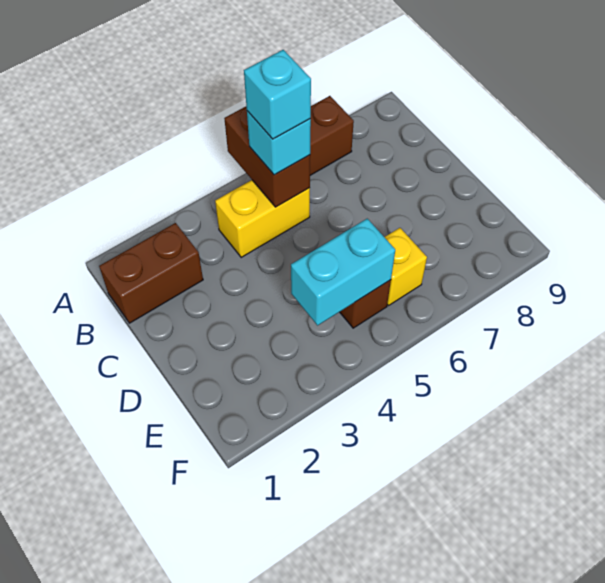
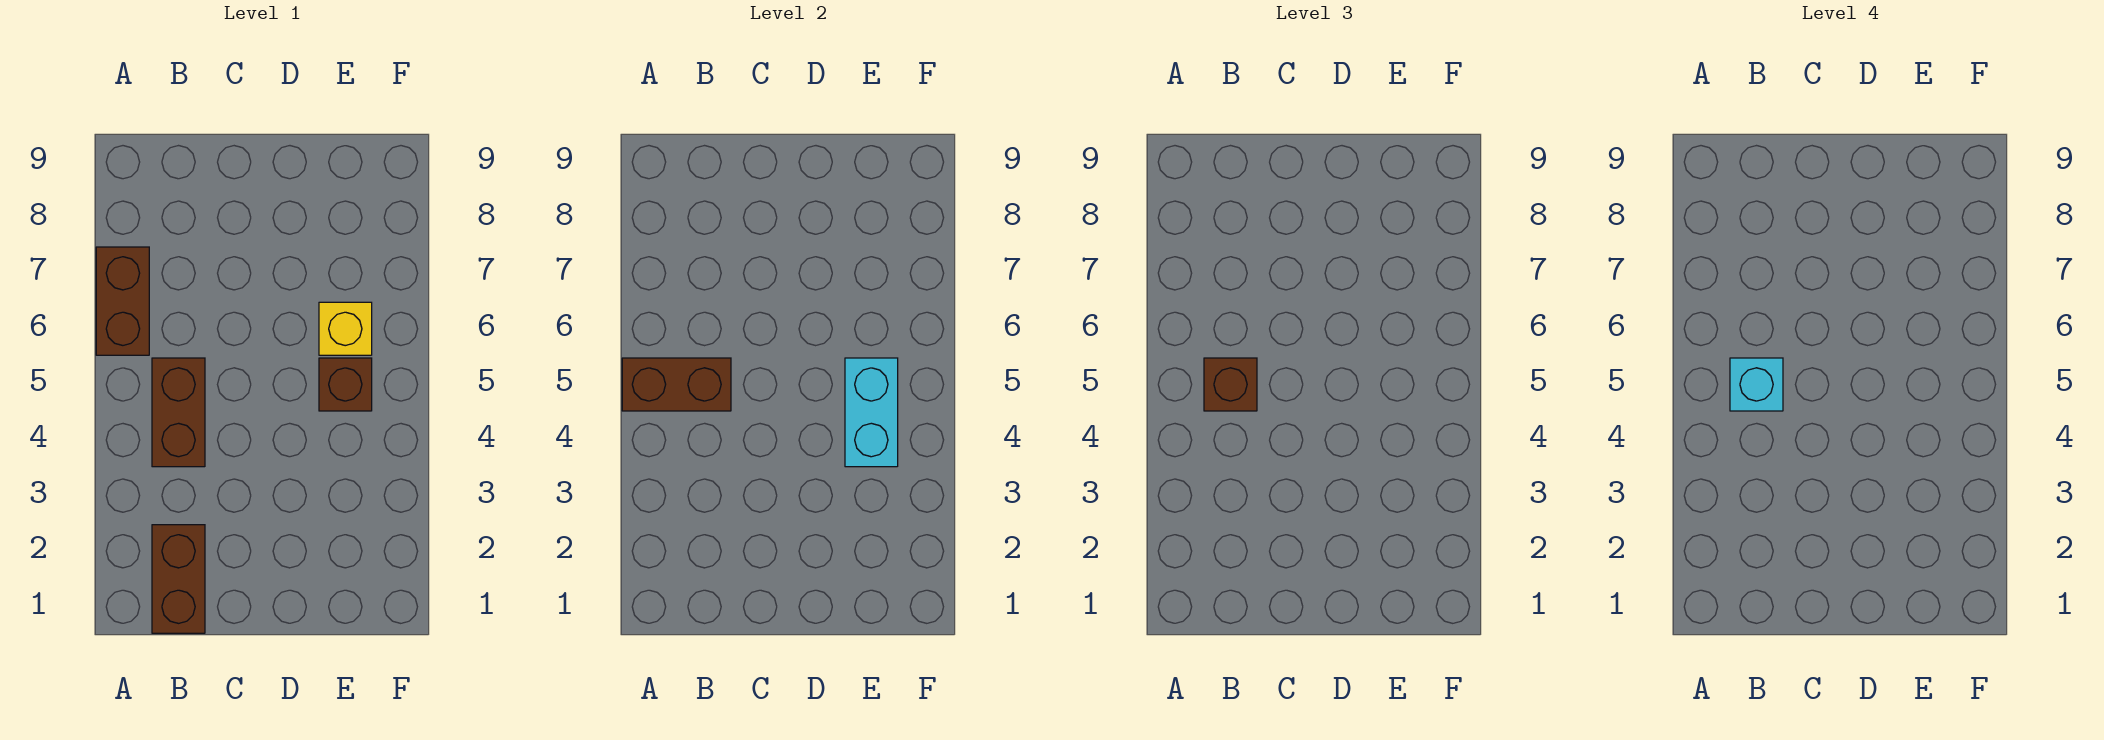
yellow 1x2 brick [215,180,310,257] -> brown 1x2 brick [152,358,205,467]
cyan 1x1 brick [247,111,311,175] -> brown 1x1 brick [1204,358,1257,411]

